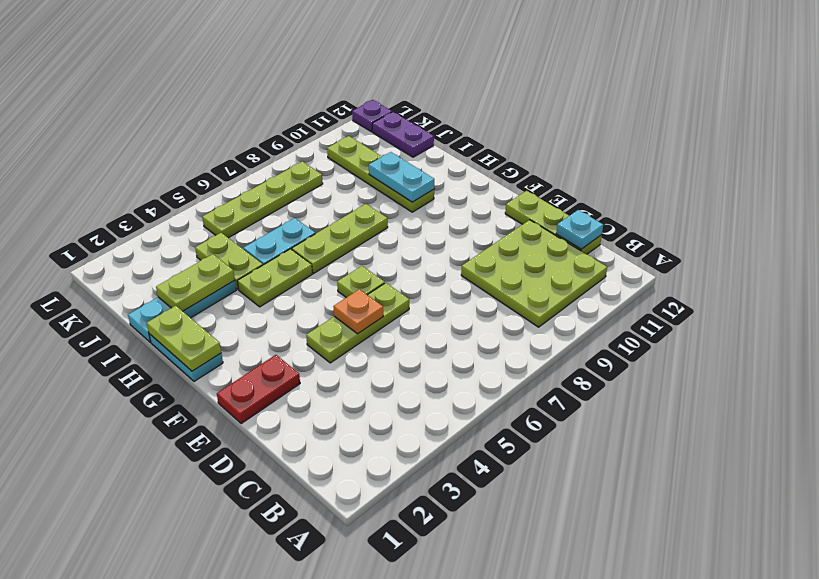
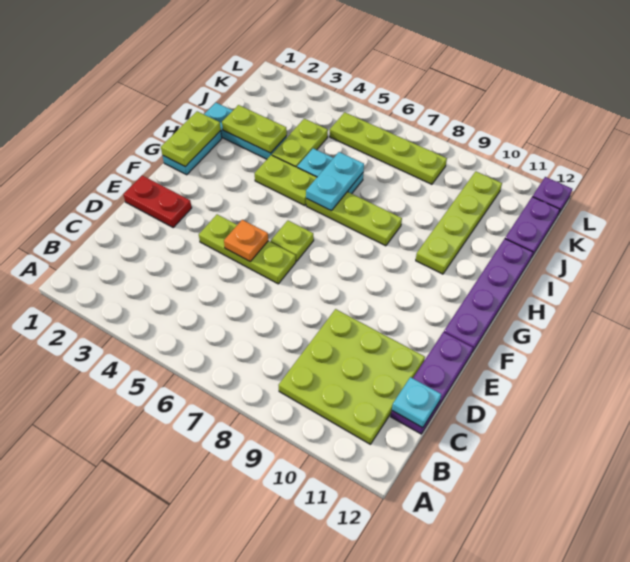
lime 1x3 plate [505,191,602,254] -> purple 1x3 plate [391,332,473,434]
none -> purple 1x4 plate [444,239,533,352]
cyan 1x2 plate [369,152,434,202] -> cyan 1x2 plate moved to [306,152,364,211]

